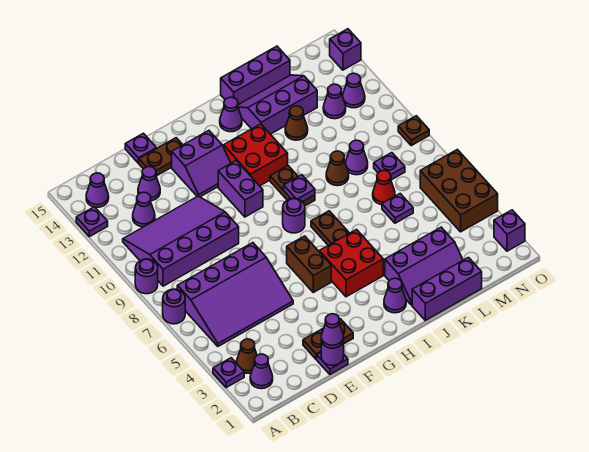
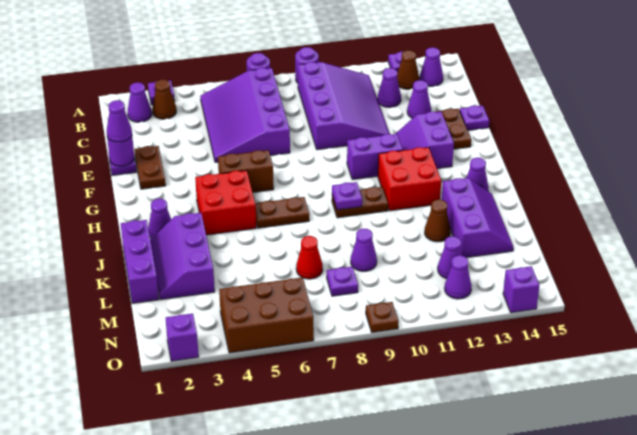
purple 1x1 round brick [283,199,305,233] -> none
purple 1x3 brick [221,46,290,105] -> none
brown 1x1 cone [326,151,349,186] -> brown 1x1 cone moved to [397,50,419,89]
purple 1x1 plate [382,194,413,223] -> none

